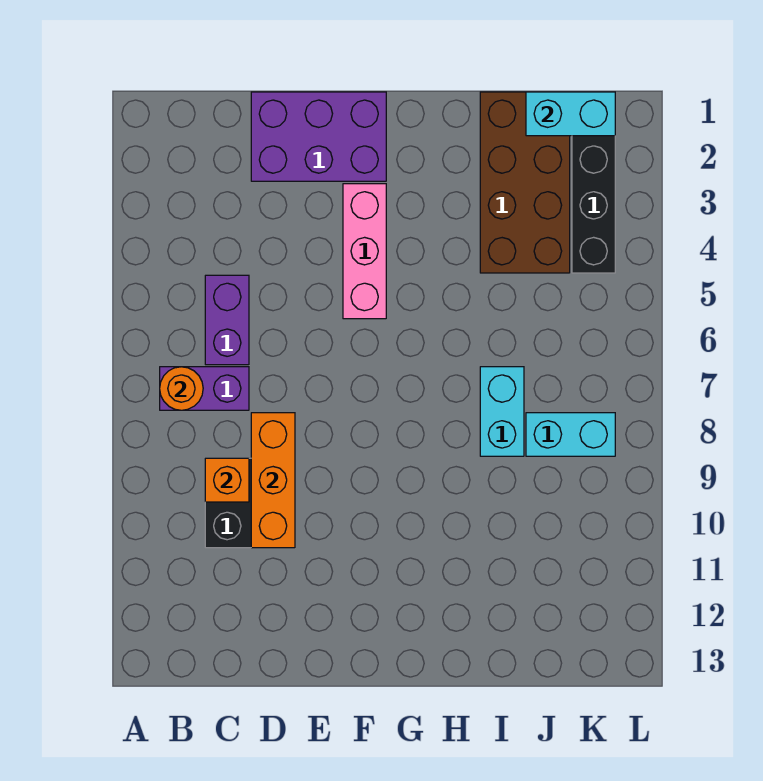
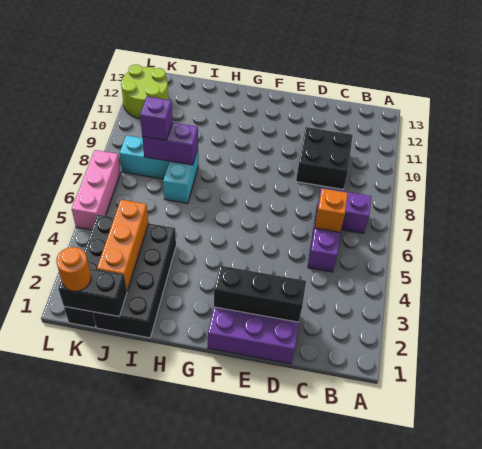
orange 1x1 round brick [160,367,203,410] -> orange 1x1 round brick moved to [56,247,91,291]
orange 1x1 brick [205,458,249,502] -> orange 1x1 brick moved to [315,189,348,232]
none -> black 1x3 brick [214,266,306,322]
orange 1x3 brick [251,413,295,548] -> orange 1x3 brick moved to [97,200,149,291]
pink 1x3 brick [343,184,386,319] -> pink 1x3 brick moved to [72,150,121,230]
brown 2x4 brick [480,92,570,273] -> black 2x4 brick [92,224,176,338]
none -> purple 1x2 brick [142,123,198,165]
cyan 1x2 brick [526,92,615,136] -> black 1x2 brick [58,269,127,317]
none -> purple 1x1 brick [140,97,173,140]
none -> lime 2x2 round brick [121,65,168,119]

